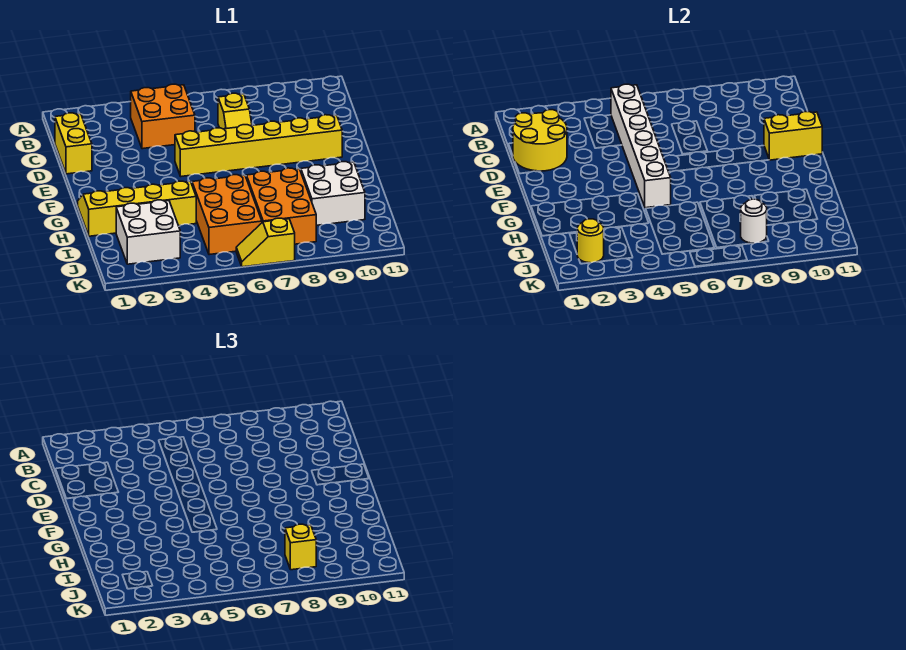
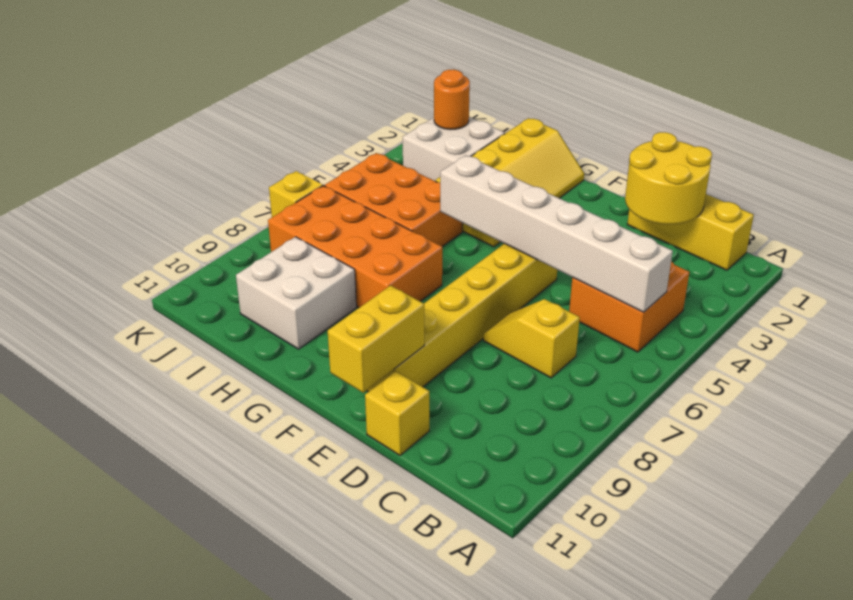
yellow 1x2 brick [55,113,92,174] -> yellow 1x3 brick [627,194,754,270]
orange 2x3 brick [246,168,316,244] -> orange 2x4 brick [268,186,442,308]
yellow 1x1 round brick [577,219,604,263] -> orange 1x1 round brick [434,69,470,130]
white 1x1 round brick [741,199,767,243] -> none
yellow 1x1 brick [285,524,316,570] -> yellow 1x1 brick moved to [365,371,429,455]

